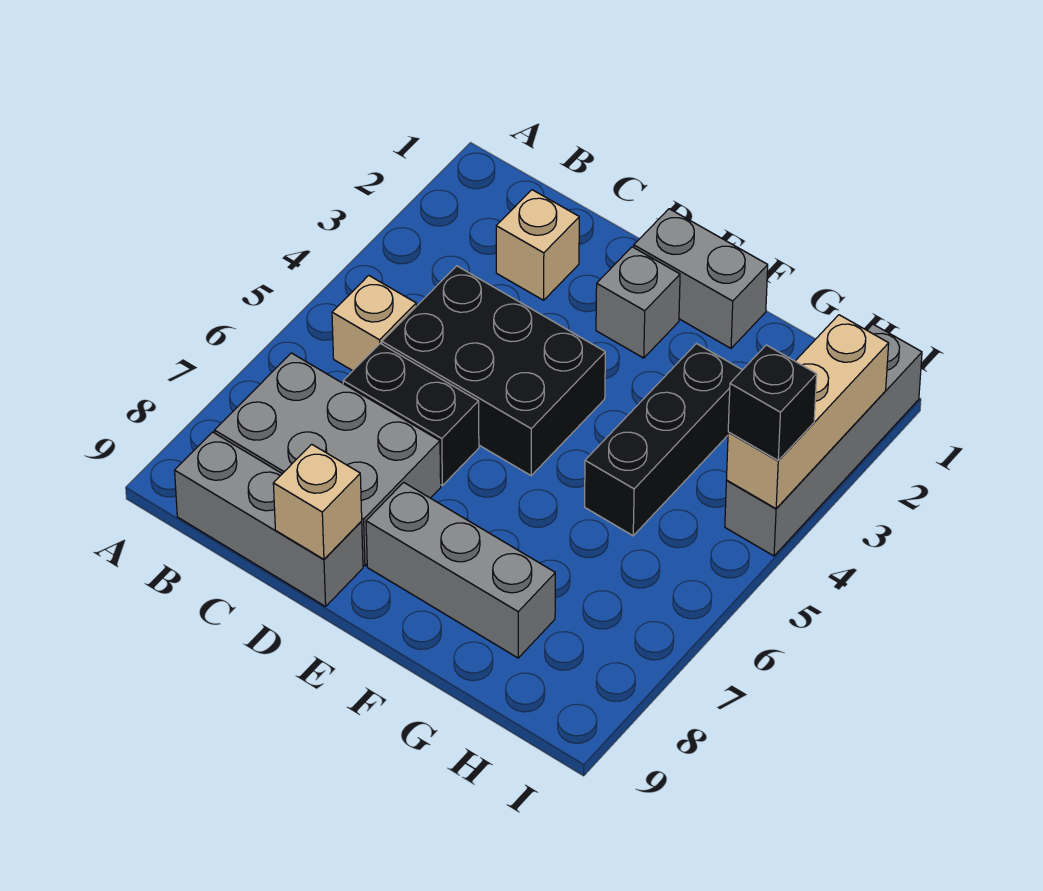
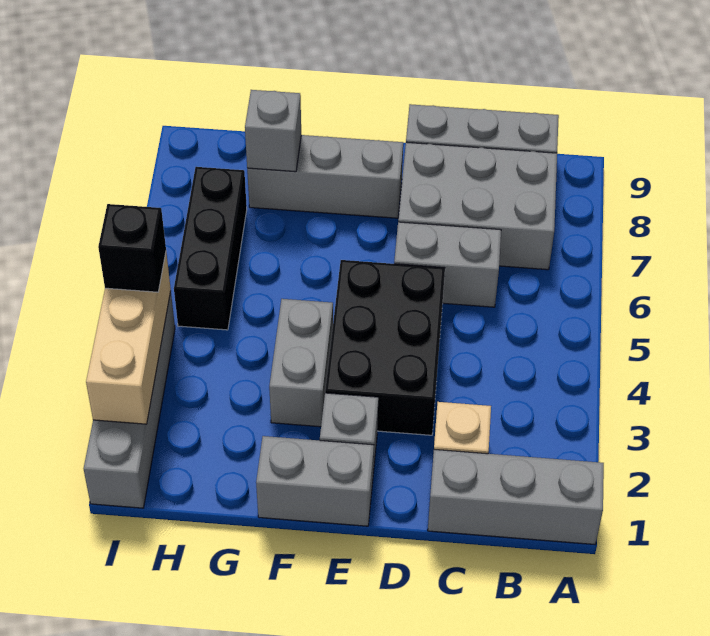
none -> grey 1x3 brick [428,449,604,544]
tan 1x1 brick [332,275,416,371] -> none
black 2x3 brick [382,266,605,476] -> black 2x3 brick turned to [325,260,445,435]
black 1x2 brick [343,343,479,485] -> grey 1x2 brick [394,222,501,307]
tan 1x1 brick [273,444,362,559] -> none
none -> grey 1x2 brick [269,299,333,427]
black 1x3 brick [585,344,742,536] -> black 1x3 brick moved to [174,167,247,330]
none -> grey 1x1 brick [245,90,301,172]

